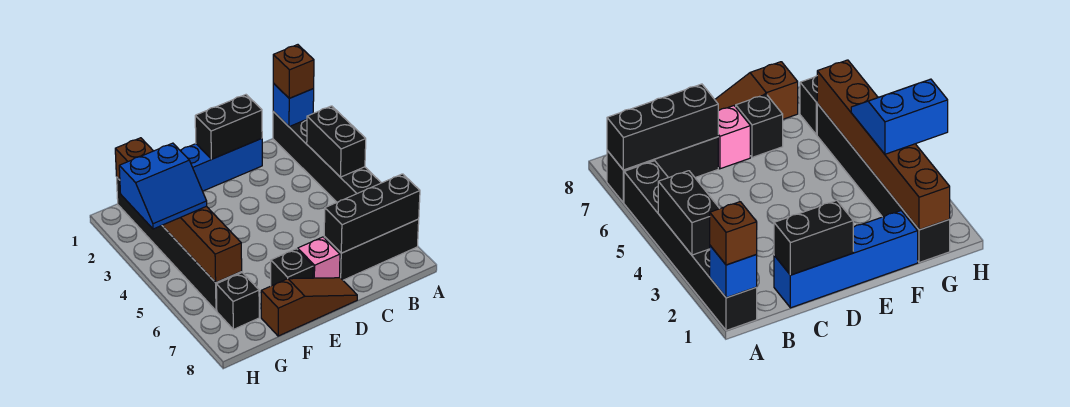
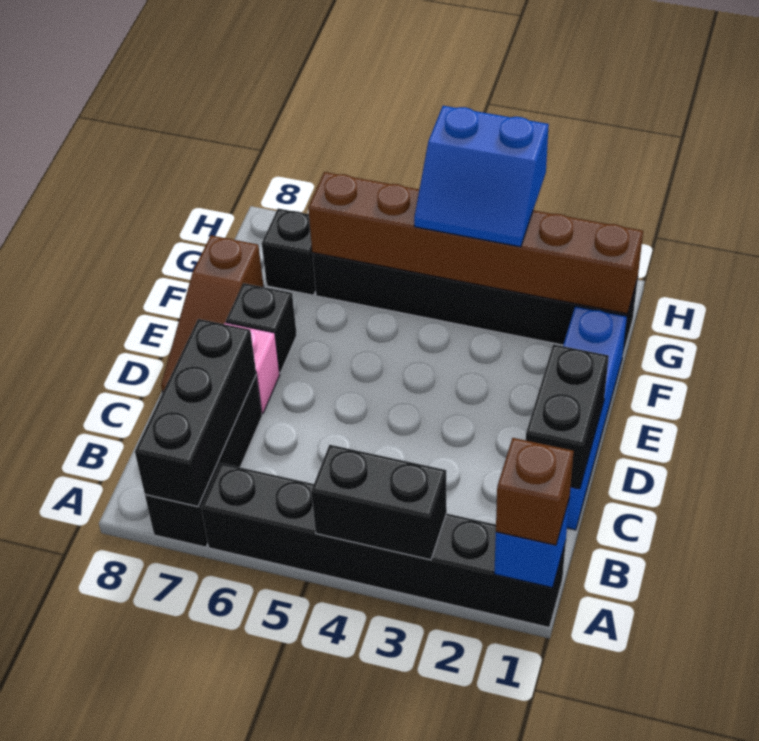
blue 2x2 slope [119,143,207,229] -> blue 2x2 slope turned to [414,106,549,247]

